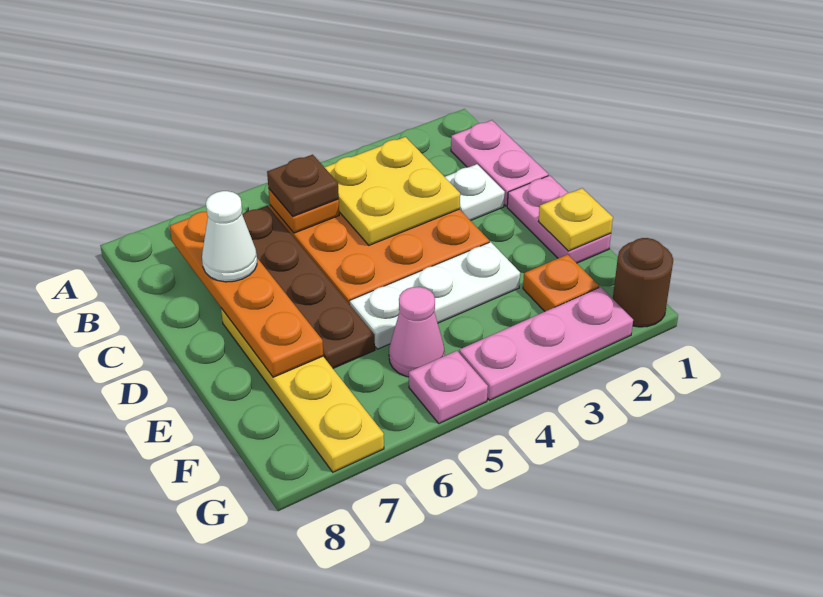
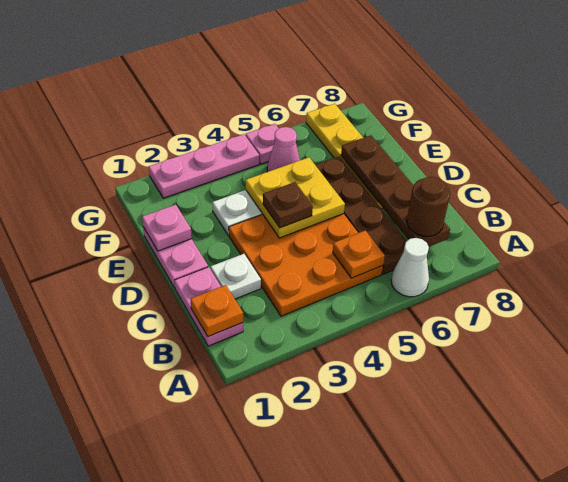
yellow 2x2 plate [324,137,460,245] -> yellow 2x2 plate moved to [246,157,345,238]
brown 1x1 plate [267,155,339,216] -> brown 1x1 plate moved to [263,182,313,228]
orange 1x4 plate [170,212,323,377] -> brown 1x4 plate [341,135,450,247]
white 1x1 cone [202,191,257,282] -> white 1x1 cone moved to [391,238,429,297]
yellow 1x1 plate [538,188,613,251] -> pink 1x1 plate [142,205,192,251]
orange 1x1 plate [523,254,599,311] -> orange 1x1 plate moved to [191,285,243,337]
brown 1x1 round brick [613,238,673,327] -> brown 1x1 round brick moved to [407,177,450,236]

